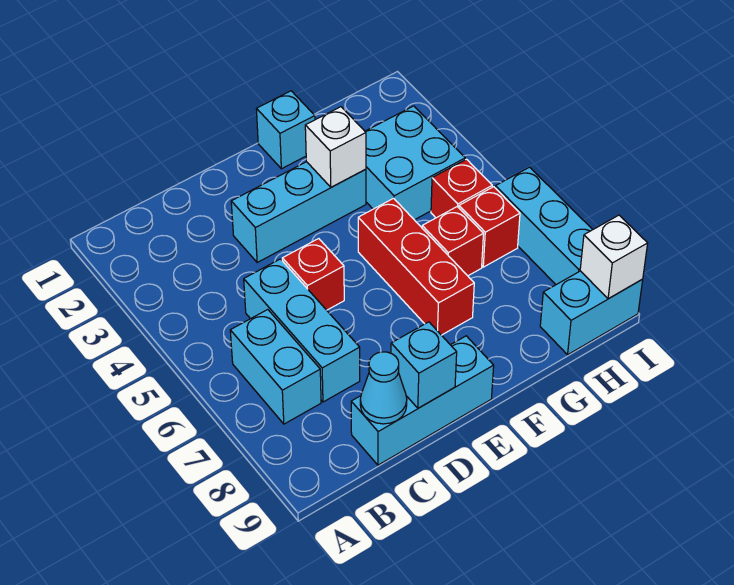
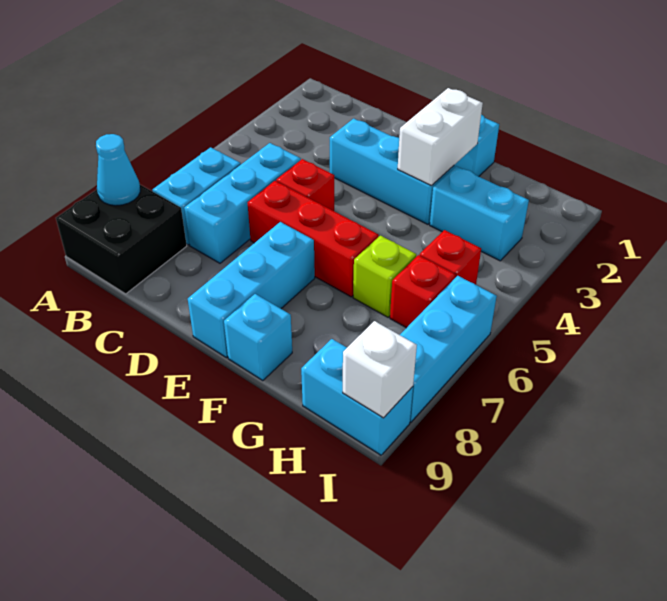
none -> black 2x2 brick [56,185,187,294]
cyan 1x3 brick [351,336,494,465] -> cyan 1x3 brick turned to [188,222,315,358]
cyan 1x1 cone [360,352,407,424] -> cyan 1x1 cone moved to [96,134,140,206]
cyan 1x1 brick [391,322,457,408] -> cyan 1x1 brick moved to [224,294,292,381]
white 1x1 brick [305,107,366,187] -> white 1x2 brick [398,88,483,186]
red 1x3 brick [358,198,474,335] -> red 1x3 brick turned to [248,181,379,297]
cyan 2x2 brick [365,106,465,220] -> cyan 1x2 brick [430,166,529,261]
red 1x1 brick [422,207,483,276] -> lime 1x1 brick [353,236,416,317]

